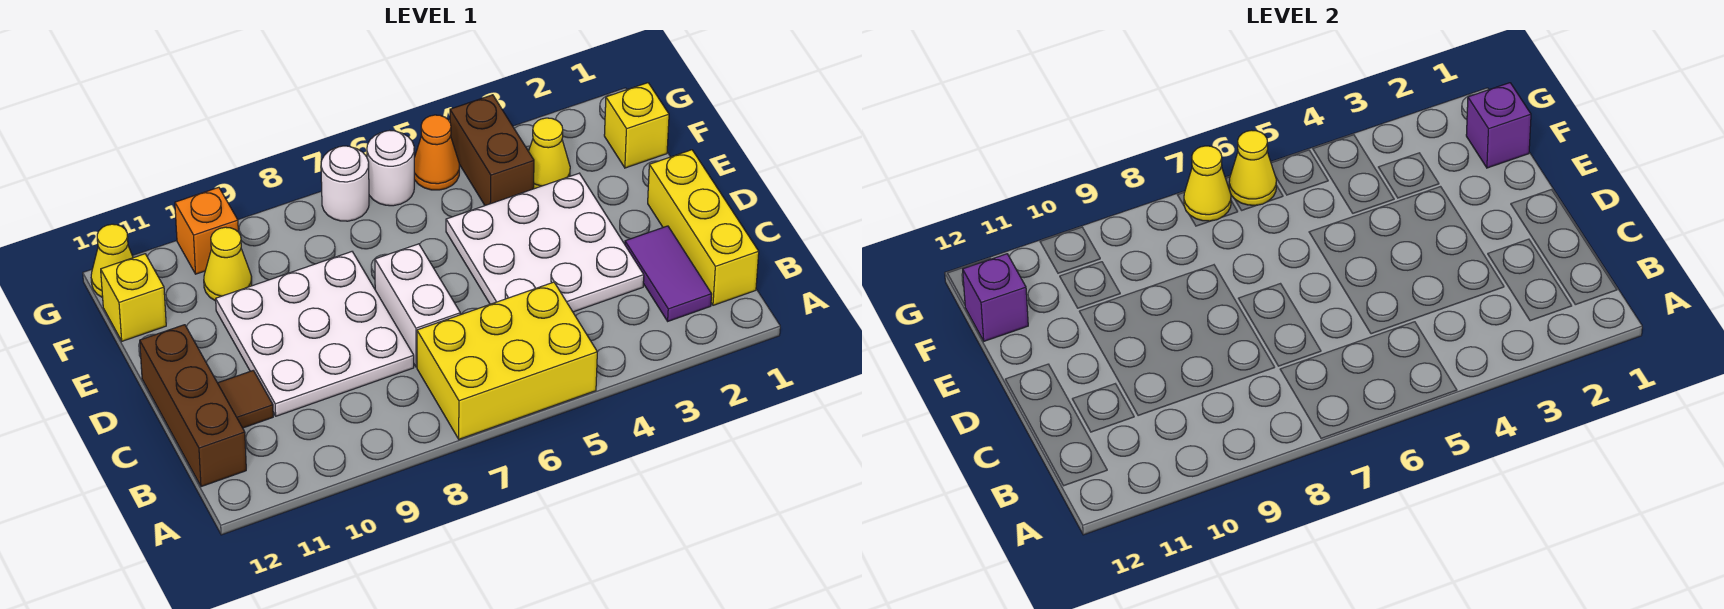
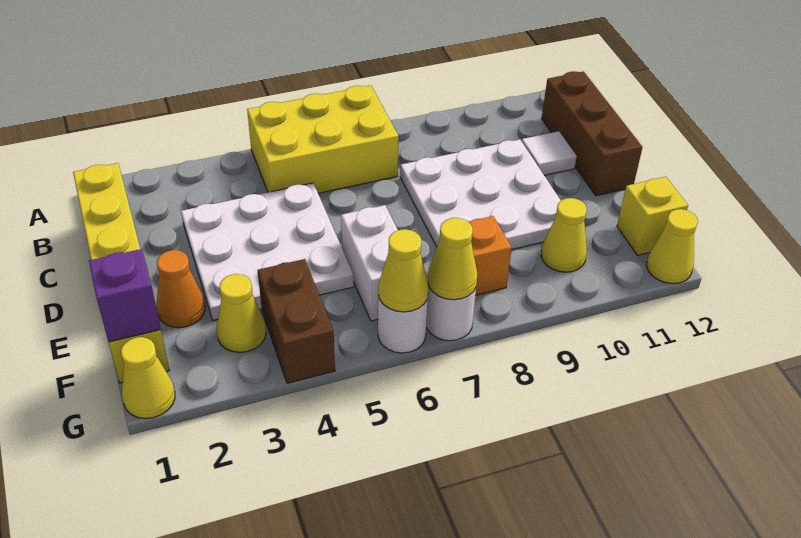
purple 1x2 tile [625,226,712,321] -> none
white 1x2 brick [375,244,460,367] -> white 1x2 brick moved to [341,205,398,321]
brown 1x1 tile [218,371,273,428] -> white 1x1 tile [522,131,577,175]
purple 1x1 brick [963,254,1028,341] -> none
none -> yellow 1x1 cone [121,337,175,419]
orange 1x1 cone [414,115,459,190] -> orange 1x1 cone moved to [157,250,205,328]
orange 1x1 brick [175,187,238,274] -> orange 1x1 brick moved to [469,216,512,295]

